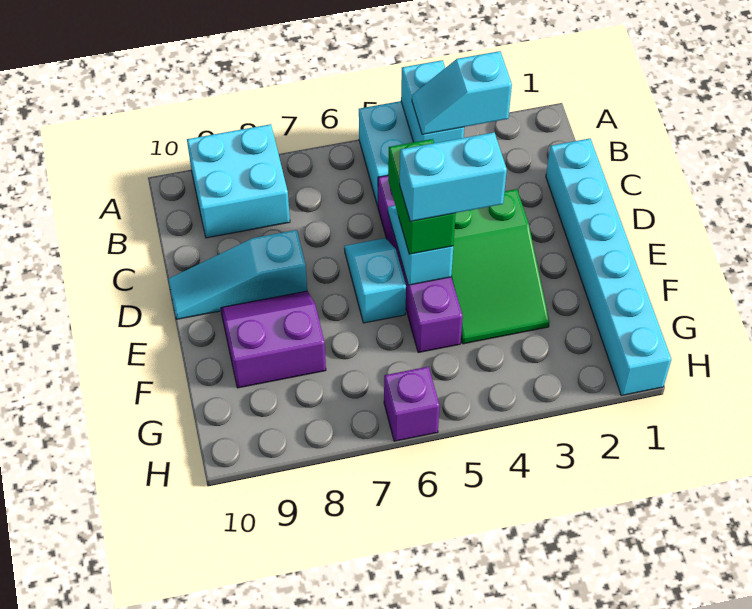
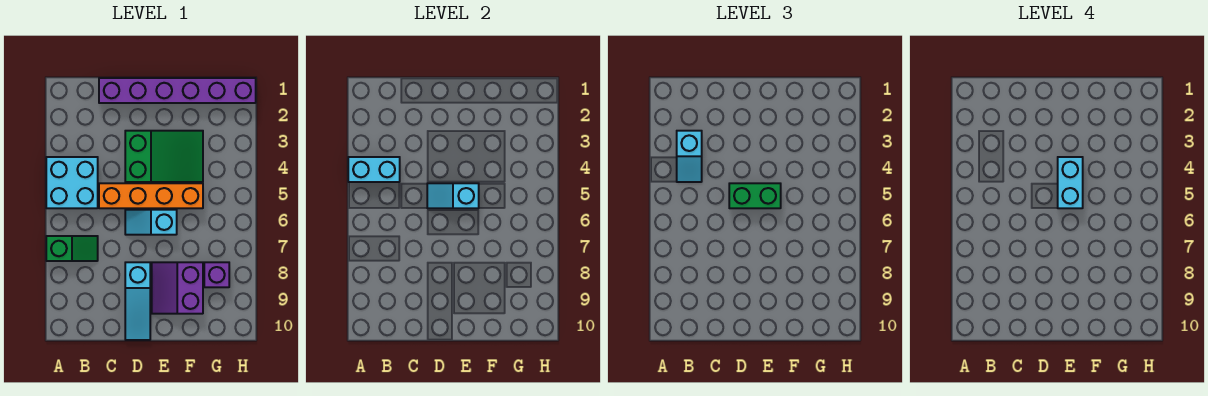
none -> green 1x2 slope [46,236,98,261]
cyan 2x2 brick [187,124,290,238] -> none
cyan 1x6 brick [546,139,671,396] -> purple 1x6 brick [99,78,256,103]
purple 1x4 brick [378,175,463,353] -> orange 1x4 brick [99,183,203,208]
purple 1x1 brick [384,367,440,441] -> purple 1x1 brick moved to [204,262,229,287]

